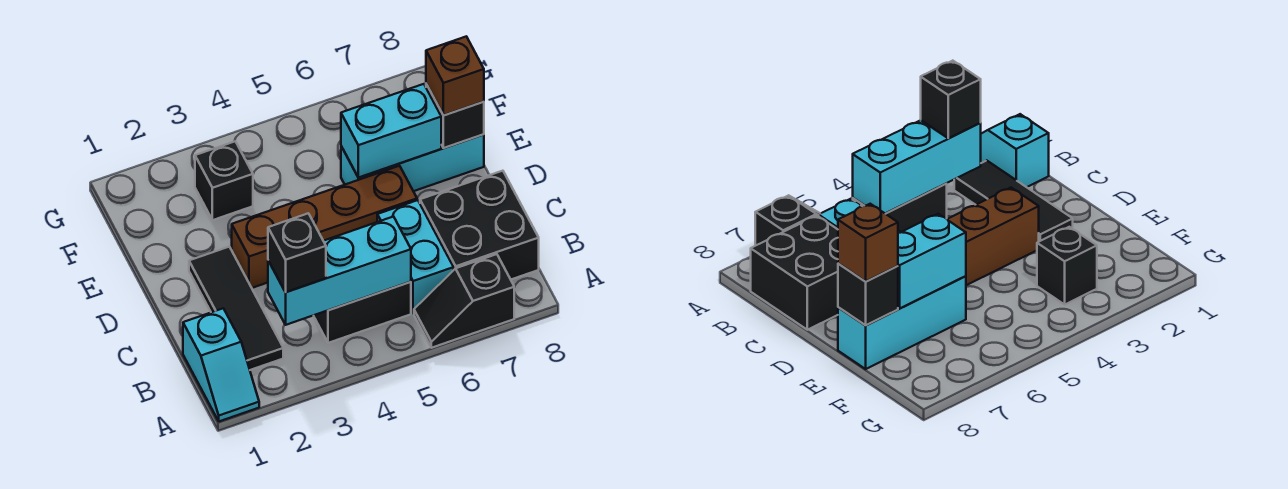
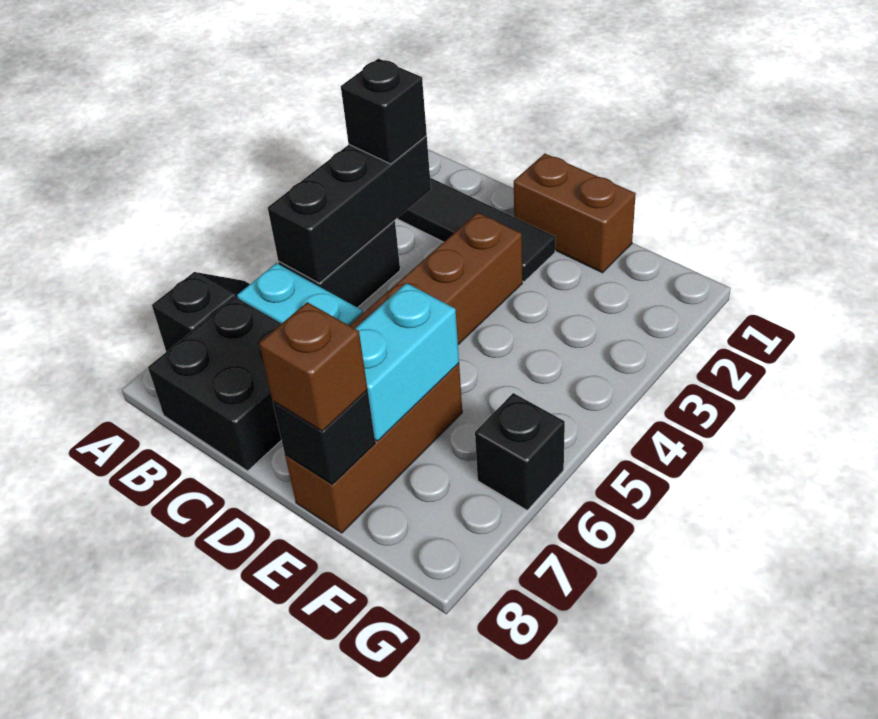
cyan 1x2 slope [183,308,259,421] -> none
cyan 1x3 brick [268,217,411,325] -> black 1x3 brick [268,136,431,283]
none -> brown 1x2 brick [514,154,636,273]
cyan 1x3 brick [341,134,484,191] -> brown 1x3 brick [285,363,462,533]
black 1x1 brick [195,141,253,220] -> black 1x1 brick moved to [475,393,565,510]

